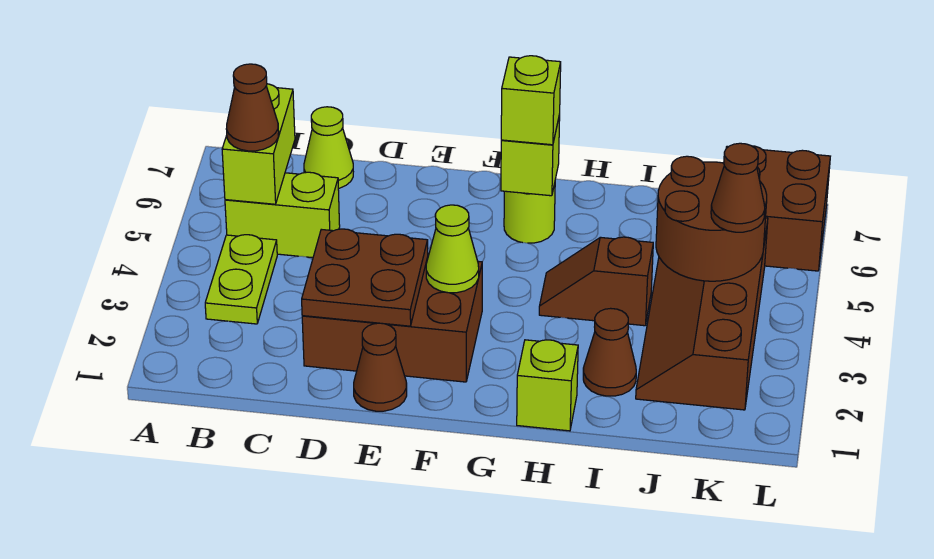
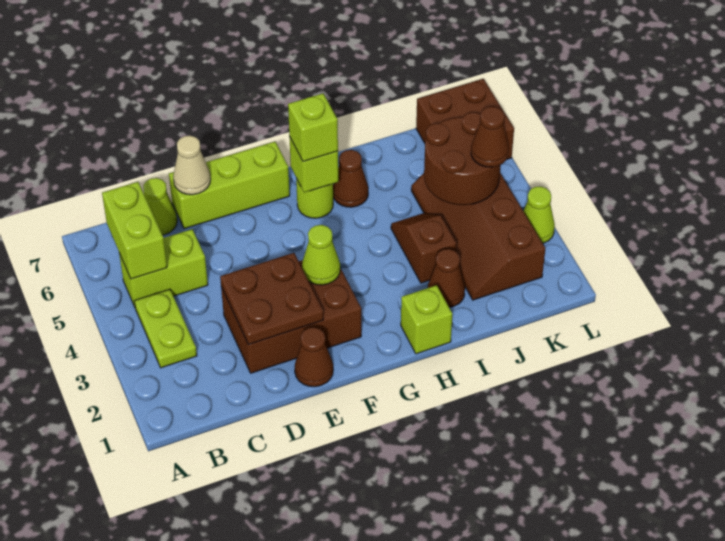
brown 1x1 cone [226,64,279,151] -> brown 1x1 cone moved to [333,150,368,207]
none -> lime 1x3 brick [169,142,290,229]
none -> tan 1x1 cone [173,136,211,195]
brown 1x2 slope [539,237,653,326] -> brown 1x2 slope turned to [391,213,457,283]
none -> lime 1x1 cone [524,186,555,243]

